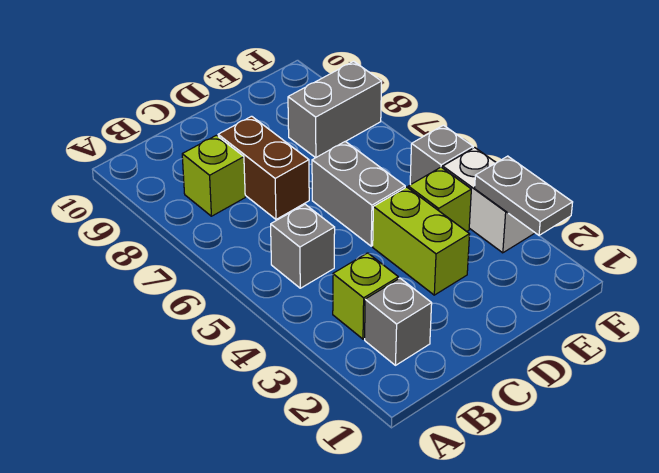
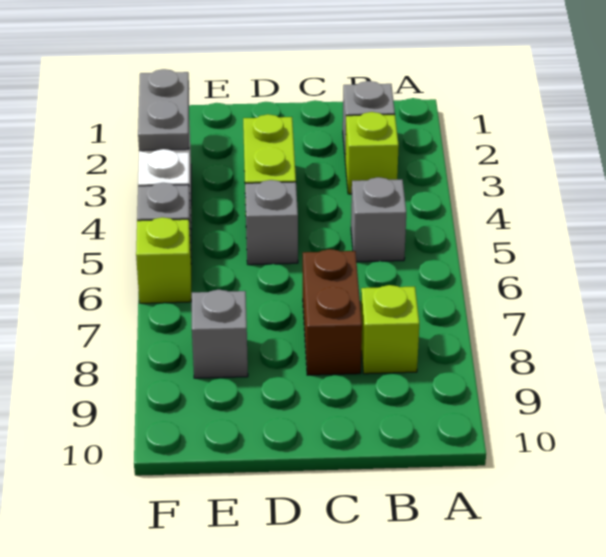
grey 1x2 brick [312,141,405,246] -> grey 1x1 brick [245,180,298,265]
lime 1x1 brick [408,167,471,231] -> lime 1x1 brick moved to [136,217,191,303]
grey 1x2 brick [288,61,382,158] -> grey 1x1 brick [192,290,248,378]

